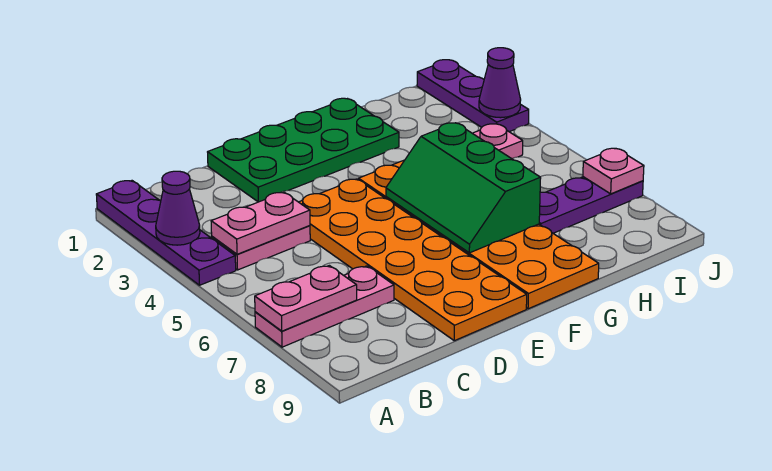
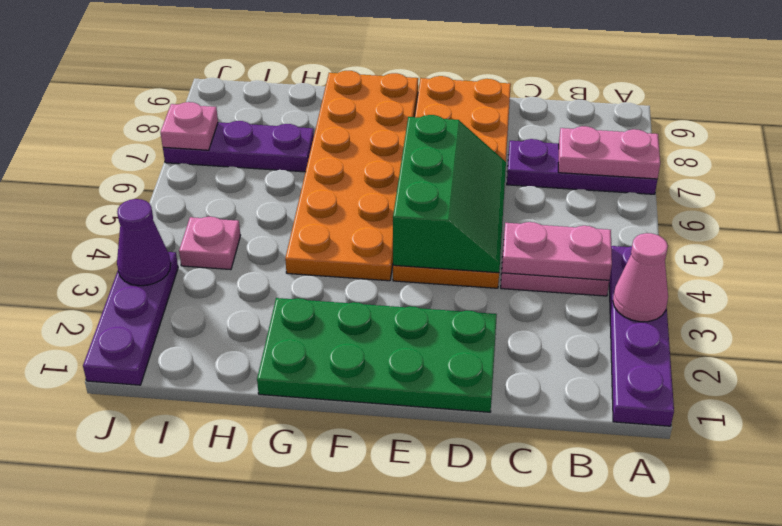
purple 1x1 cone [156,171,200,245] -> pink 1x1 cone [613,233,668,322]
pink 1x3 plate [255,266,394,347] -> purple 1x3 plate [507,139,657,194]
green 2x3 slope [386,123,541,253] -> green 2x3 slope moved to [393,115,506,273]

